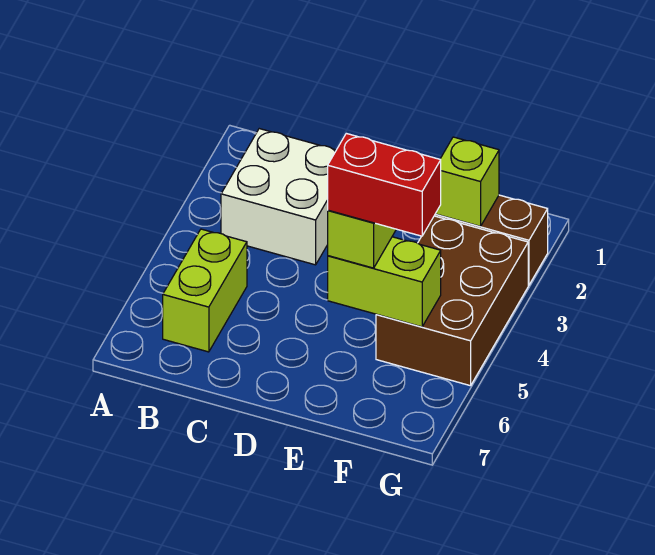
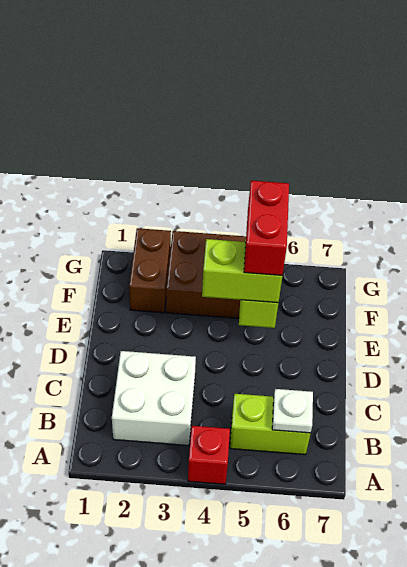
none -> red 1x1 brick [188,426,230,484]
none -> white 1x1 plate [272,389,313,433]
lime 1x1 brick [436,137,499,226] -> none

